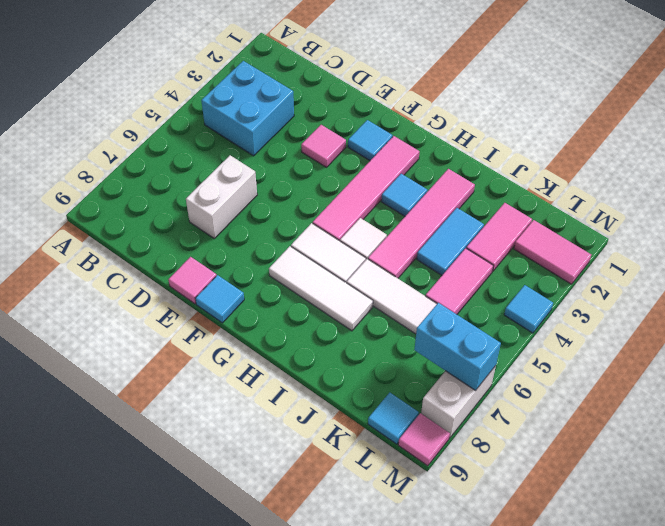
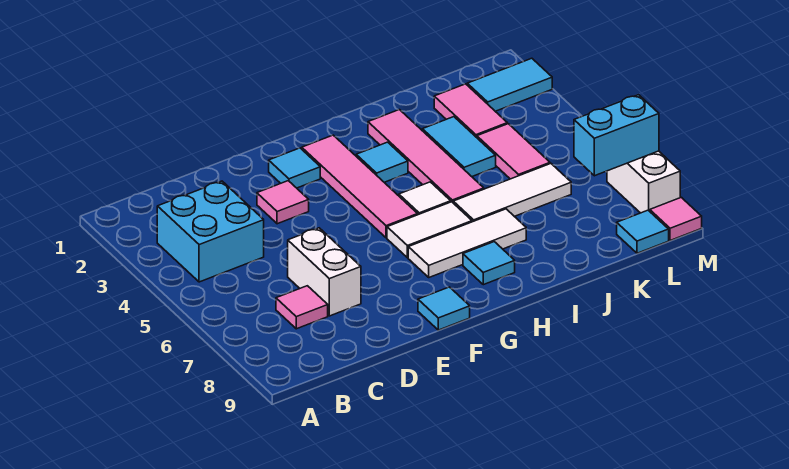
pink 1x1 tile [168,257,216,304] -> pink 1x1 tile moved to [276,286,328,329]
pink 1x2 tile [514,220,591,284] -> cyan 1x2 tile [467,58,552,111]
cyan 1x1 tile [504,285,553,333] -> cyan 1x1 tile moved to [463,242,515,285]

